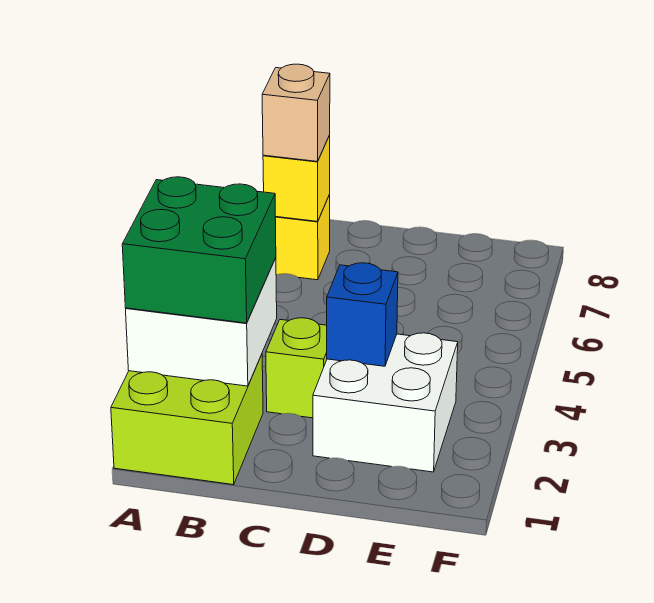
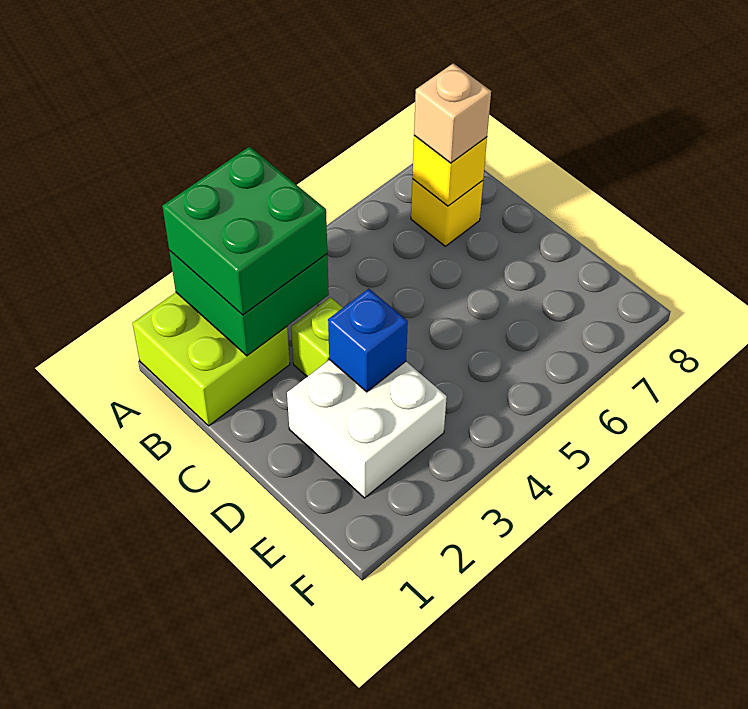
white 2x2 brick [126,258,277,386] -> green 2x2 brick [169,251,329,356]

